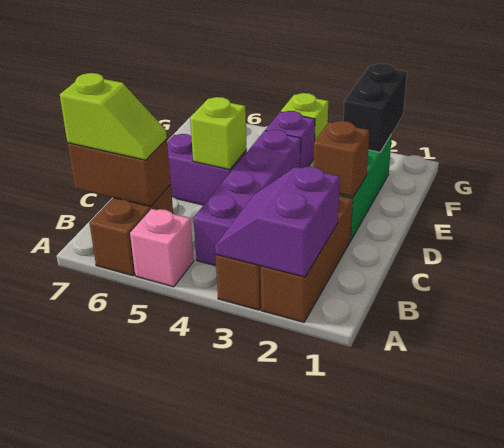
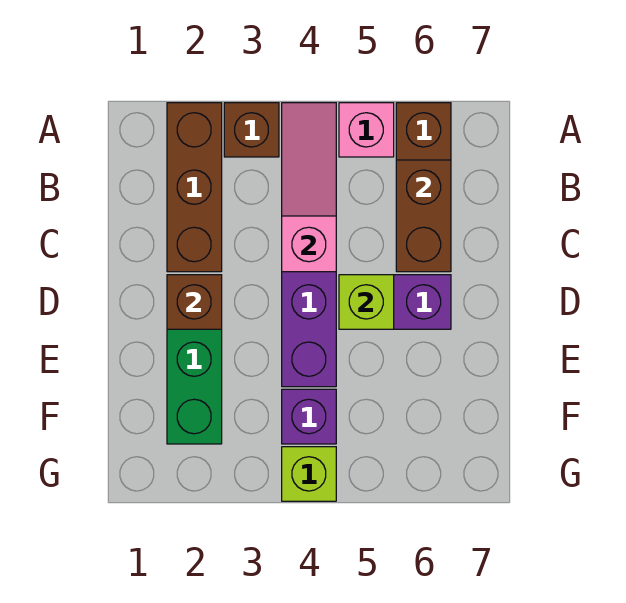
purple 2x2 slope [215,167,340,277] -> none
none -> pink 1x3 slope [282,103,336,272]
brown 1x2 brick [68,139,171,207] -> brown 1x2 brick turned to [396,160,451,272]
lime 1x2 slope [60,73,167,160] -> none
black 1x2 brick [343,63,407,152] -> none

